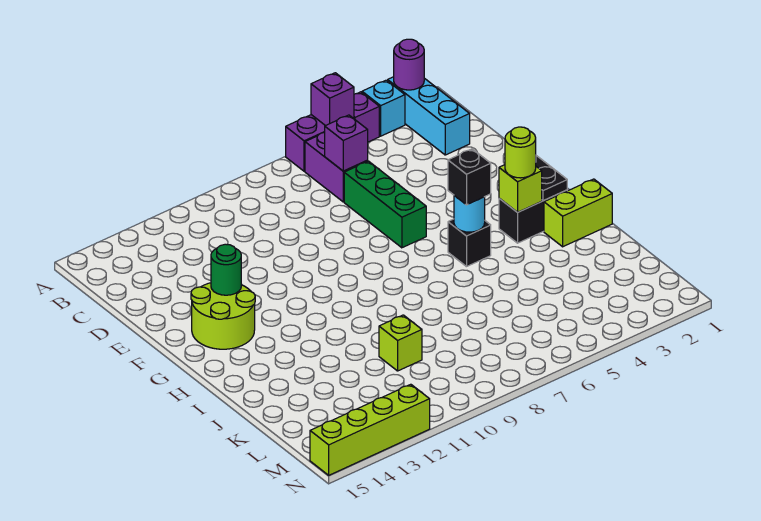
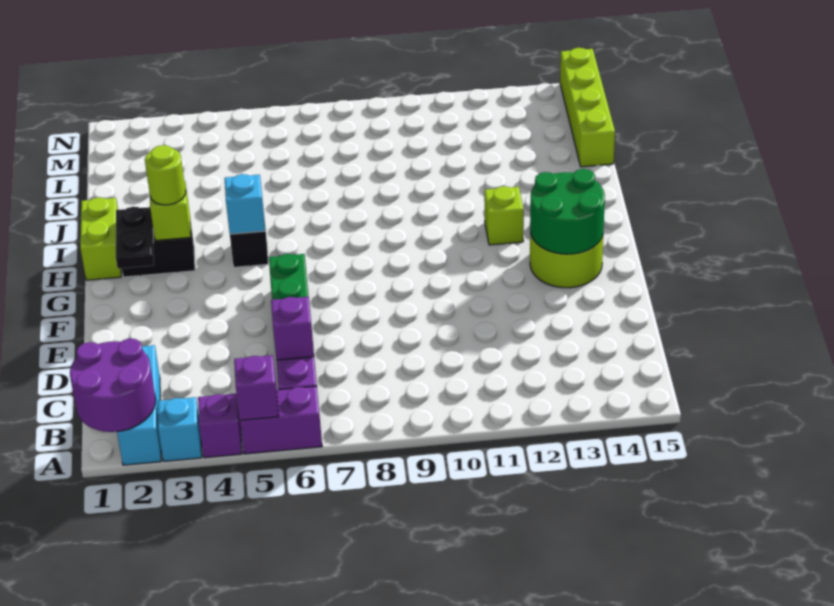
purple 1x1 round brick [394,39,424,90] -> purple 2x2 round brick [70,339,156,432]
green 1x1 round brick [211,244,241,295] -> green 2x2 round brick [530,169,605,254]
cyan 1x1 round brick [454,196,485,232] -> cyan 1x1 brick [225,174,265,234]
black 1x1 brick [448,149,491,205] -> none
lime 1x2 brick [544,179,612,247] -> lime 1x2 brick turned to [80,197,121,280]
lime 1x1 brick [379,315,422,371] -> lime 1x1 brick moved to [484,186,524,245]
lime 1x4 brick [310,384,430,475] -> lime 1x4 brick turned to [560,48,615,167]

